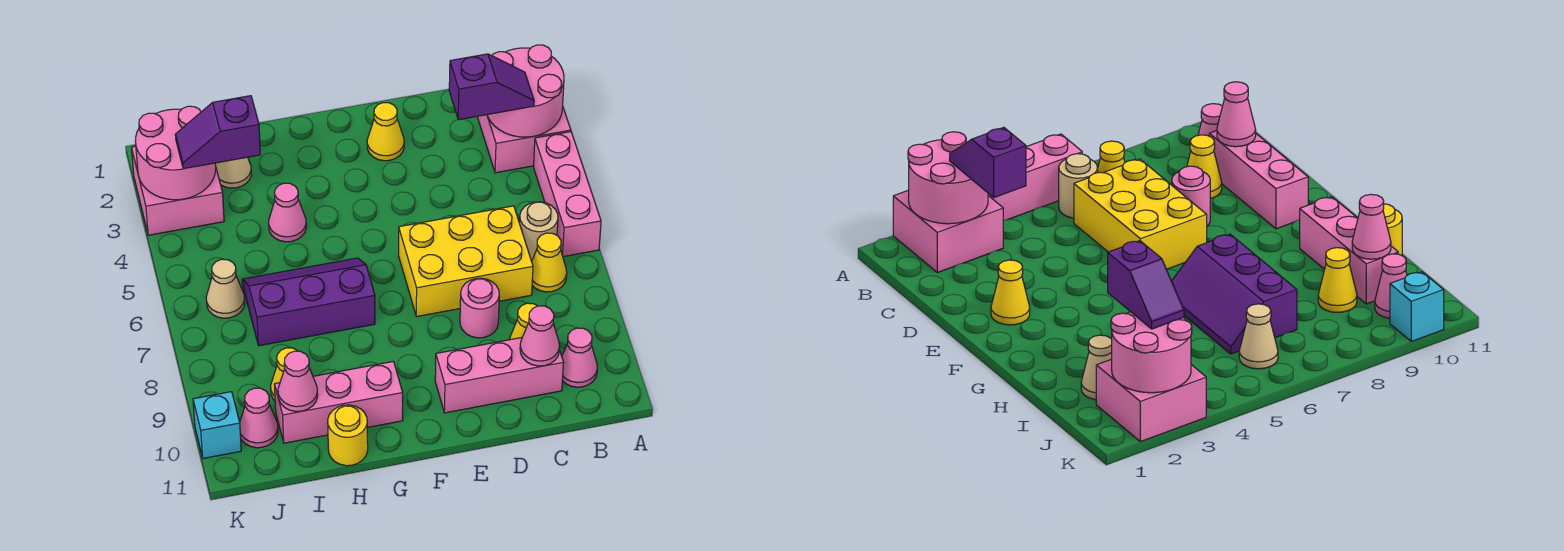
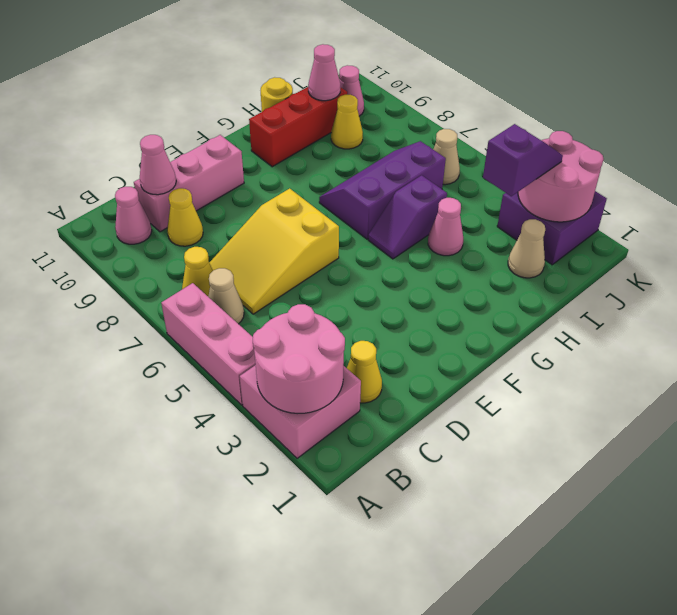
purple 1x2 slope [449,54,534,120] -> purple 1x2 slope moved to [368,175,447,259]
tan 1x1 round brick [520,202,558,260] -> tan 1x1 cone [208,268,244,324]
yellow 2x3 brick [399,206,533,316] -> yellow 2x3 slope [209,188,339,314]
pink 1x1 round brick [460,278,499,338] -> none
yellow 1x1 cone [367,103,404,161] -> yellow 1x1 cone moved to [347,341,382,403]
purple 2x3 slope [242,258,375,346] -> purple 2x3 slope turned to [319,141,446,239]
pink 1x3 brick [274,361,403,443] -> red 1x3 brick [249,87,347,167]
pink 2x2 brick [131,146,224,235] -> purple 2x2 brick [497,191,607,265]
cyan 1x1 brick [193,392,241,458] -> none

